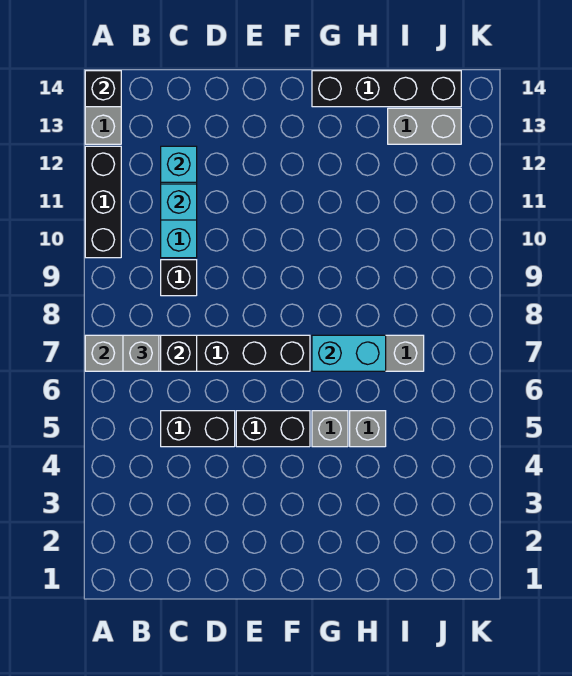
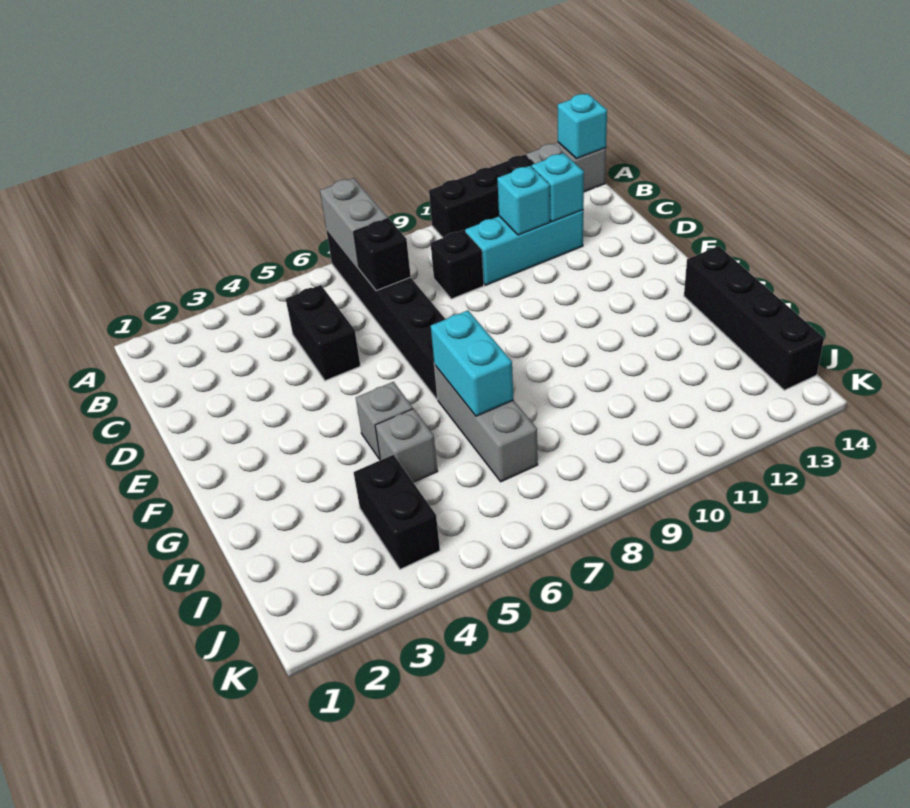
black 1x1 brick [85,71,121,107] -> cyan 1x1 brick [558,94,607,159]
grey 1x1 brick [123,335,159,371] -> none
black 1x2 brick [236,411,310,447] -> black 1x2 brick moved to [354,455,440,569]
grey 1x2 brick [388,108,461,144] -> none

